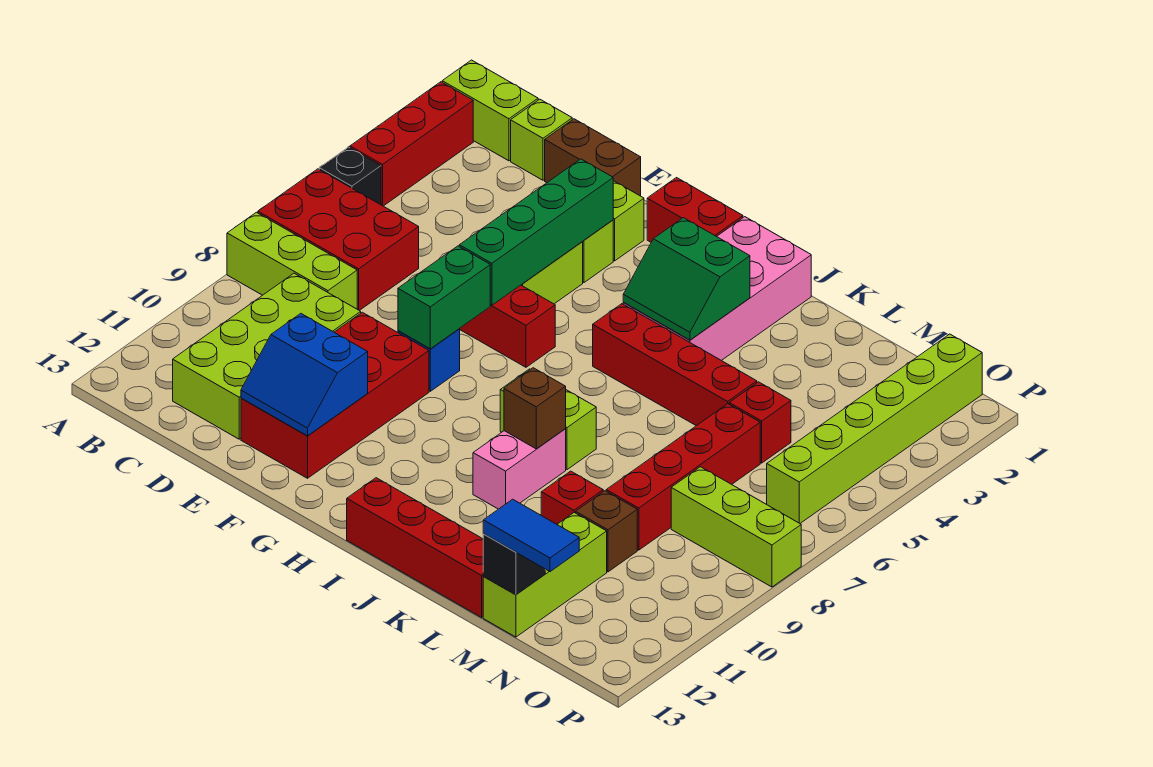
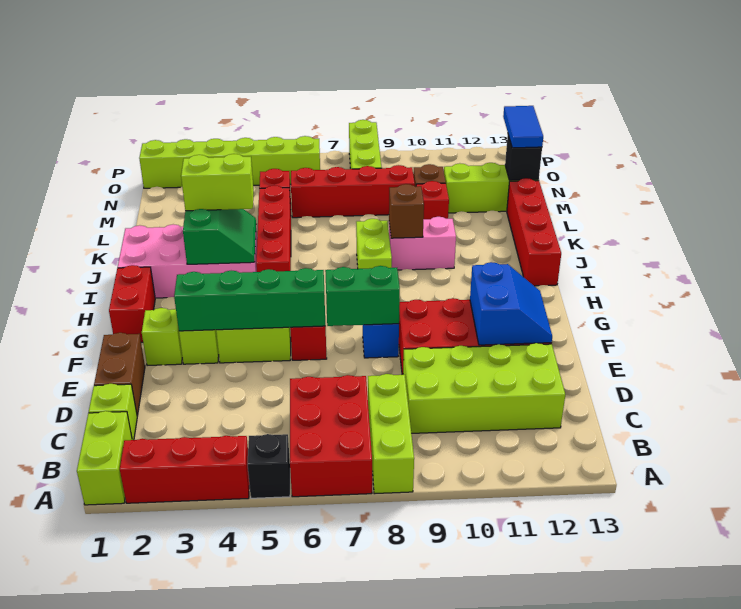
none -> lime 1x2 brick [181,154,254,211]

